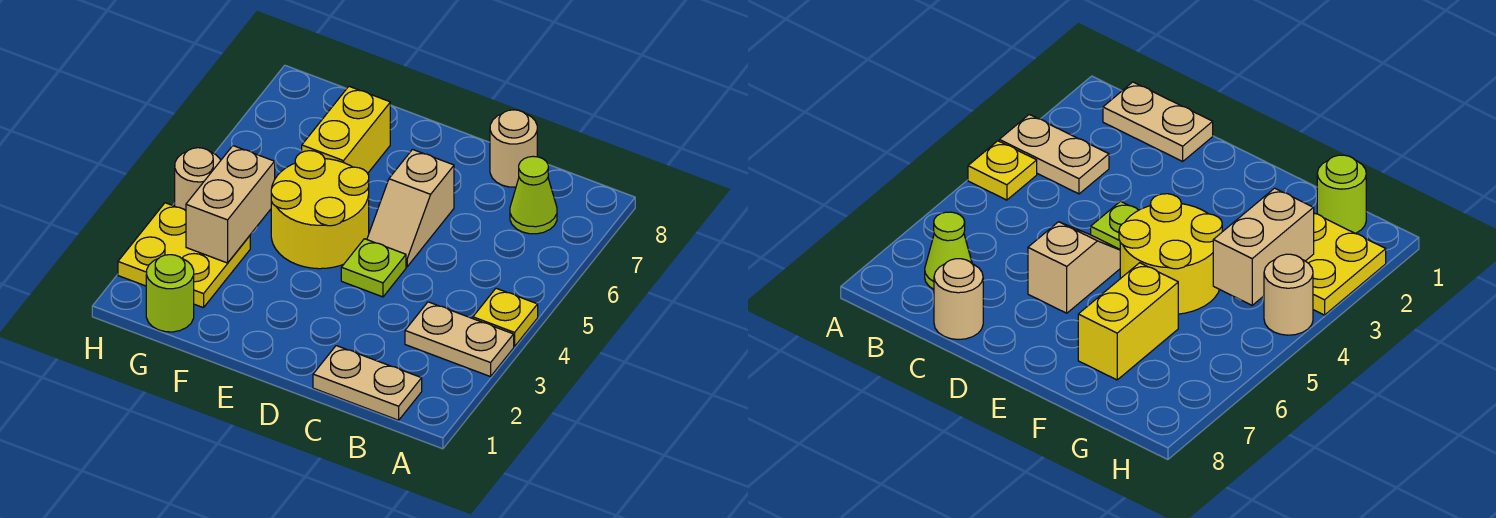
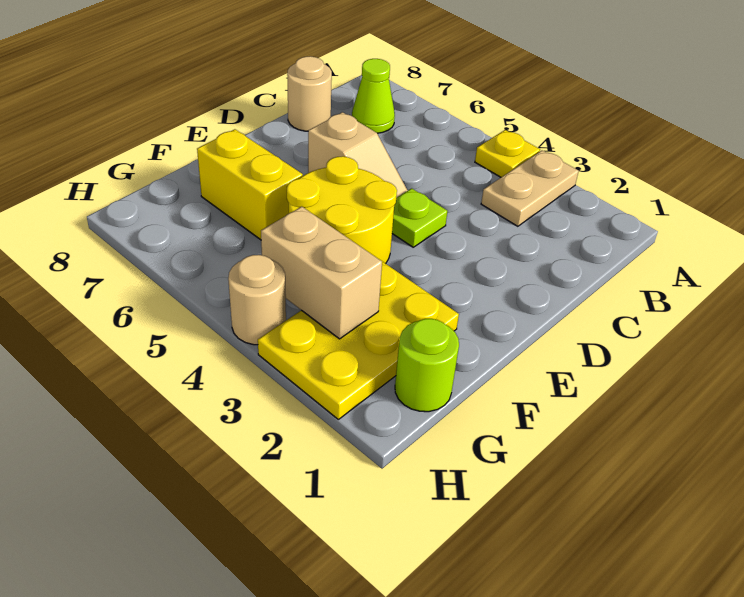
tan 1x2 plate [313,346,422,420] -> none
yellow 2x2 plate [118,203,250,308] -> yellow 2x3 plate [258,262,459,419]

